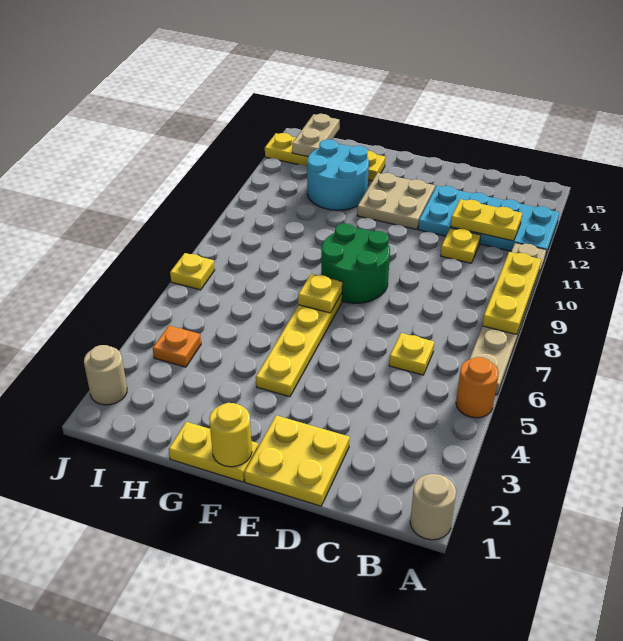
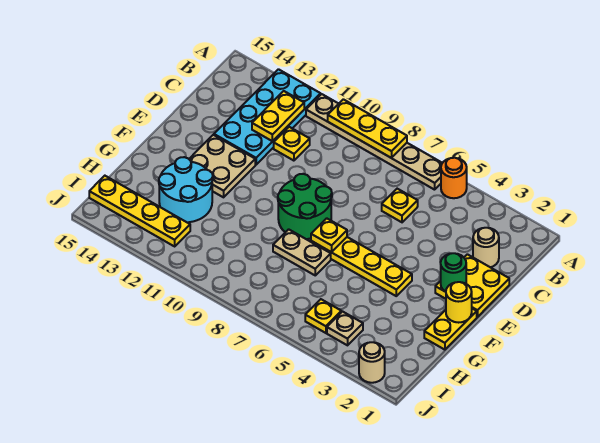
tan 1x1 round brick [410,474,456,540] -> tan 1x1 round brick moved to [473,228,499,267]
none -> green 1x1 round brick [441,253,466,292]
yellow 1x4 plate [265,133,385,181] -> yellow 1x4 plate turned to [89,176,190,246]
orange 1x1 plate [153,326,201,367] -> tan 1x1 plate [327,312,363,345]
tan 1x2 plate [292,114,339,157] -> tan 1x2 plate moved to [273,229,331,275]
yellow 1x1 plate [170,253,215,290] -> yellow 1x1 plate moved to [305,299,341,333]

